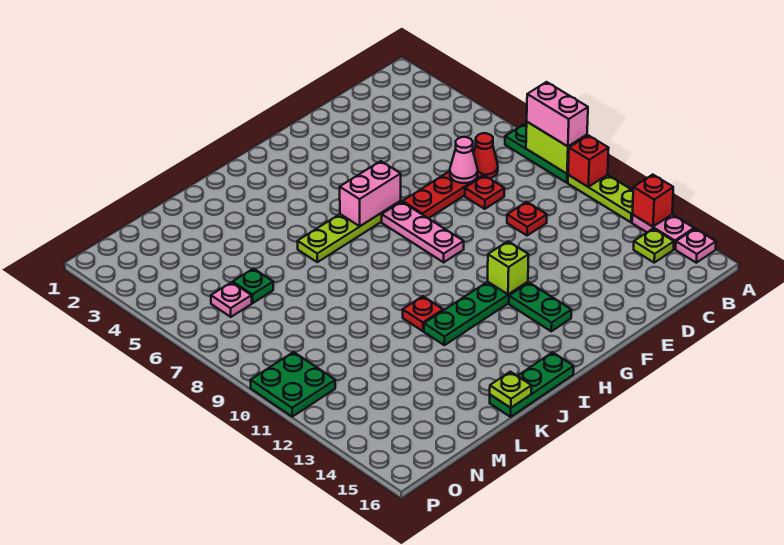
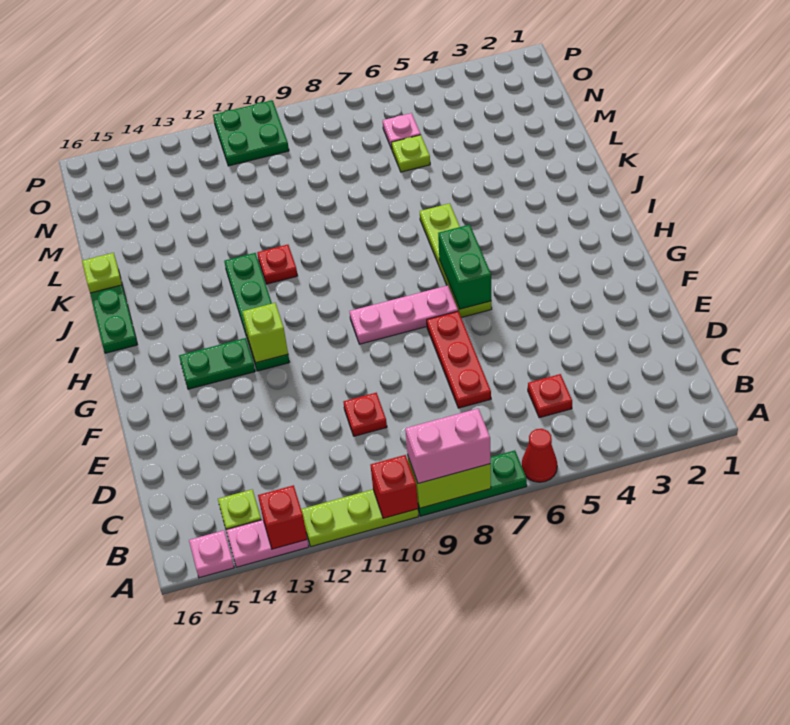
red 1x1 cone [474,133,498,179] -> red 1x1 cone moved to [522,429,557,482]
pink 1x1 cone [450,137,478,183] -> none
red 1x1 plate [465,176,504,209] -> red 1x1 plate moved to [528,374,572,418]
pink 1x2 brick [340,161,401,226] -> green 1x2 brick [438,225,491,309]
green 1x1 plate [232,269,273,303] -> lime 1x1 plate [391,135,430,172]

